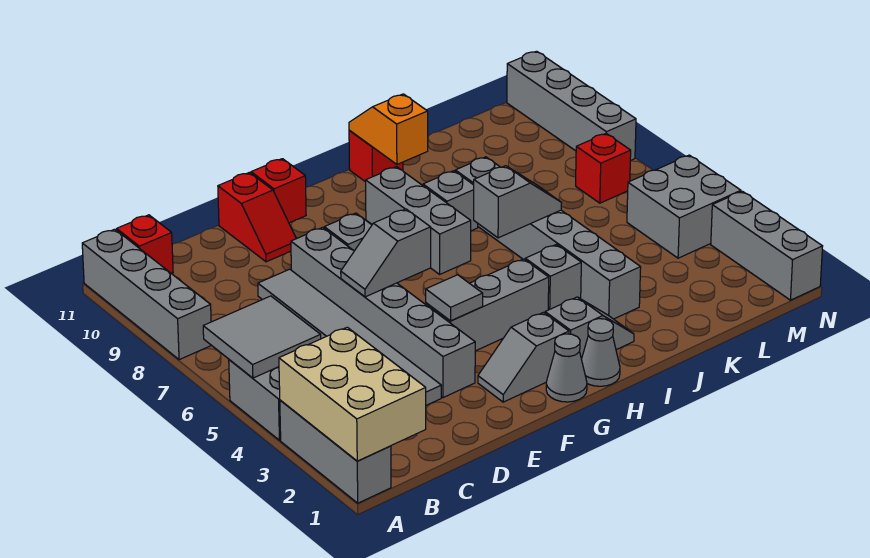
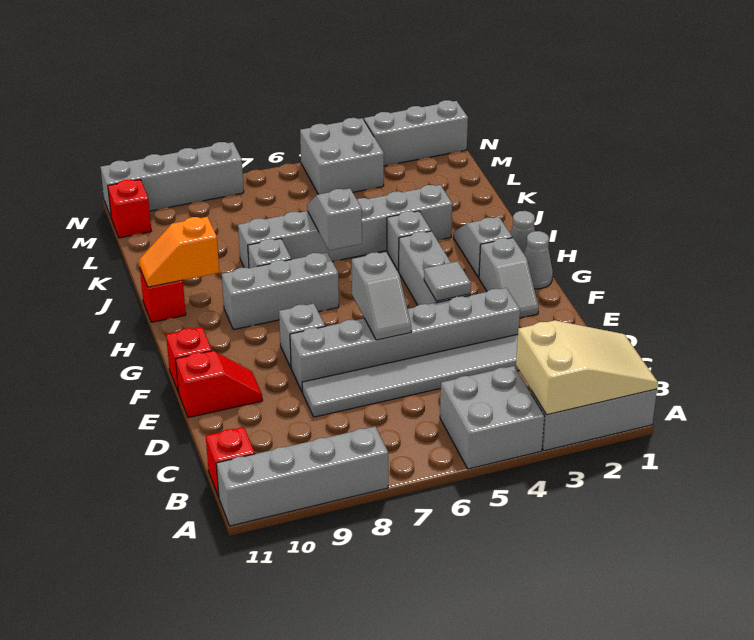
tan 2x3 brick [279,327,426,461] -> tan 2x3 slope [516,320,658,415]
grey 2x2 tile [203,296,321,378] -> none
red 1x1 brick [576,134,631,203] -> red 1x1 brick moved to [108,179,151,238]

